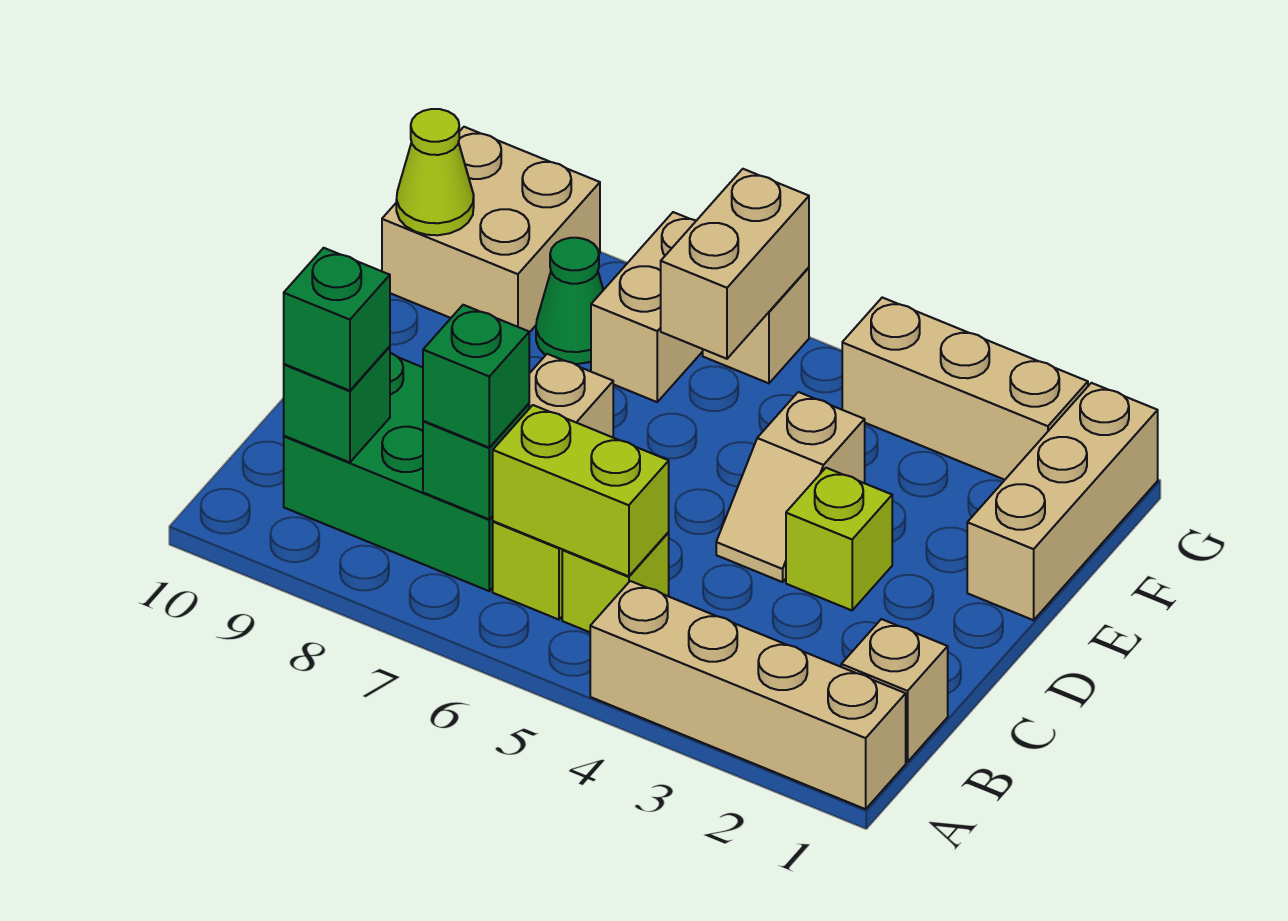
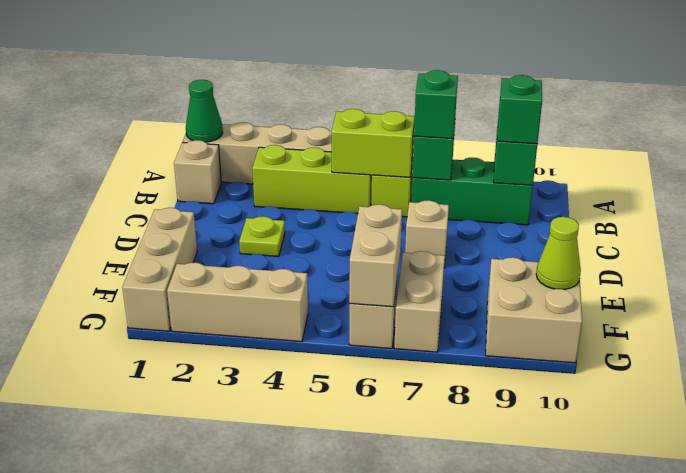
lime 1x1 brick [562,532,669,632] -> lime 1x3 brick [252,145,372,214]
green 2x3 brick [284,353,493,591] -> green 1x3 brick [411,158,533,225]
lime 1x1 brick [786,468,892,610] -> lime 1x1 plate [239,216,285,257]
tan 1x2 slope [716,392,865,582] -> none
green 1x1 cone [536,238,603,364] -> green 1x1 cone moved to [186,80,223,142]

